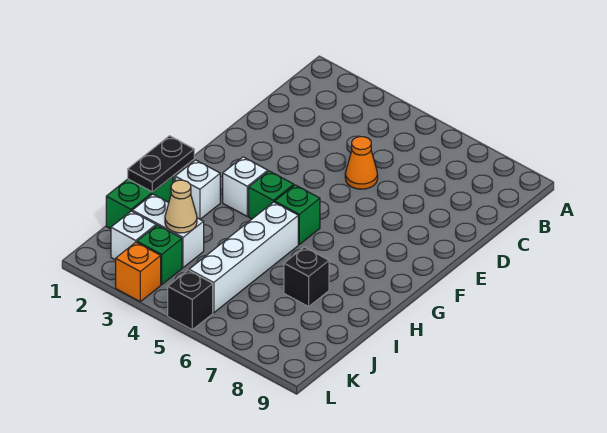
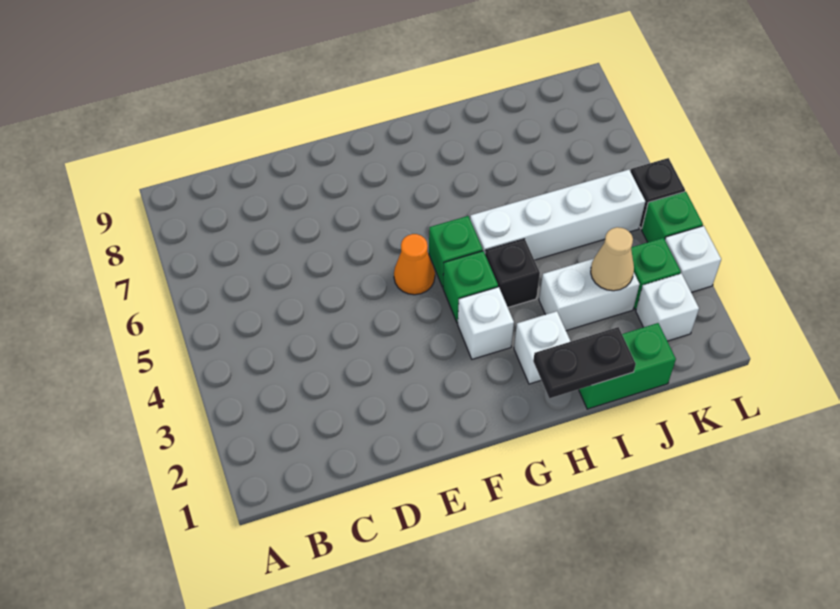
orange 1x1 cone [345,137,378,189] -> orange 1x1 cone moved to [394,234,435,295]
black 1x1 brick [284,247,329,307] -> black 1x1 brick moved to [485,239,540,307]
white 1x2 brick [132,194,204,268] -> white 1x2 brick turned to [539,259,640,331]
orange 1x1 brick [116,242,161,302] -> white 1x1 brick [665,226,721,292]
none -> green 1x1 brick [642,192,703,242]

